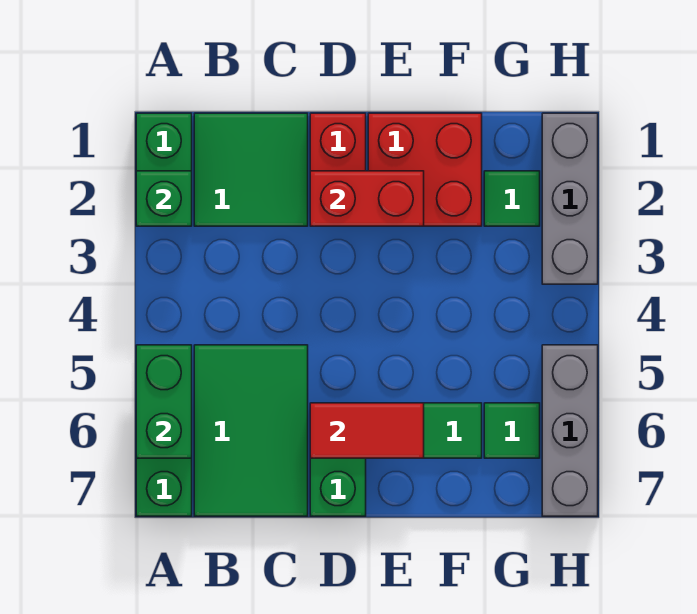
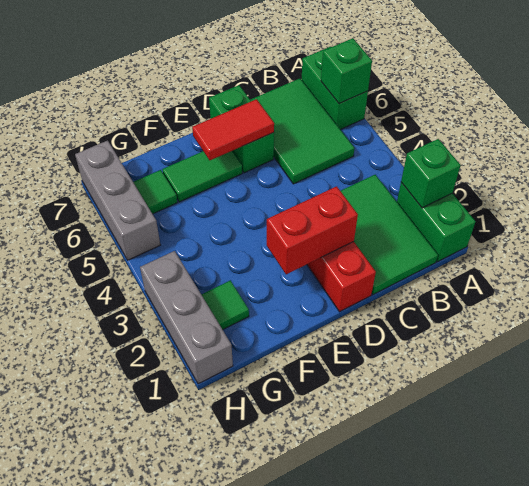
green 1x2 brick [136,345,192,458] -> green 1x1 brick [321,38,372,103]
green 2x2 tile [194,113,308,226] -> green 2x3 tile [341,175,438,295]
red 2x2 brick [368,113,482,226] -> none

